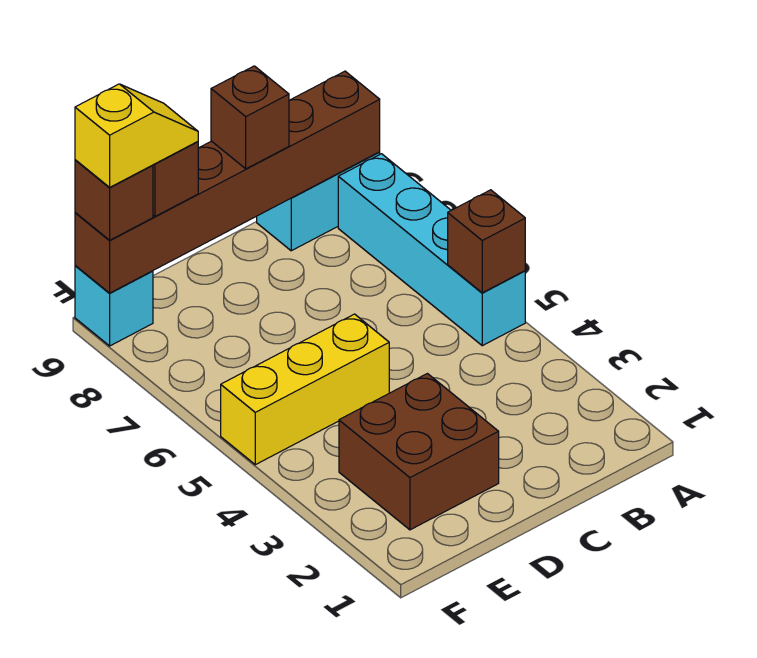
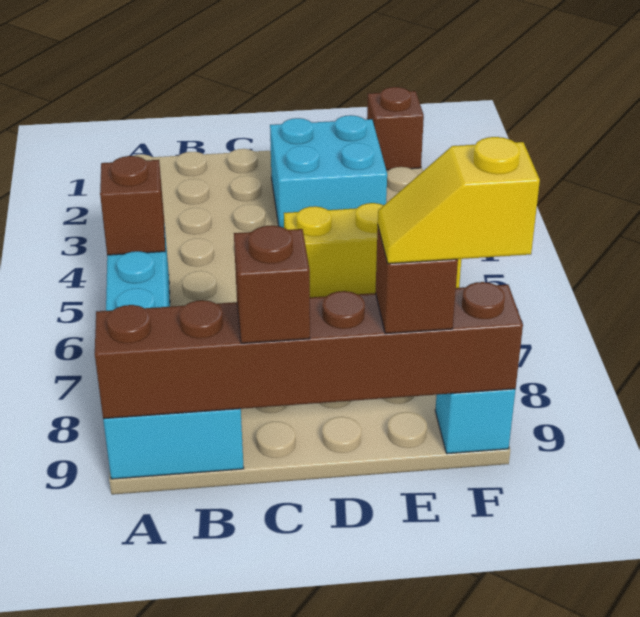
brown 2x2 brick [339,374,499,530] -> cyan 2x2 brick [270,115,387,228]
brown 1x1 brick [75,160,153,240] -> brown 1x1 brick moved to [367,87,424,170]

